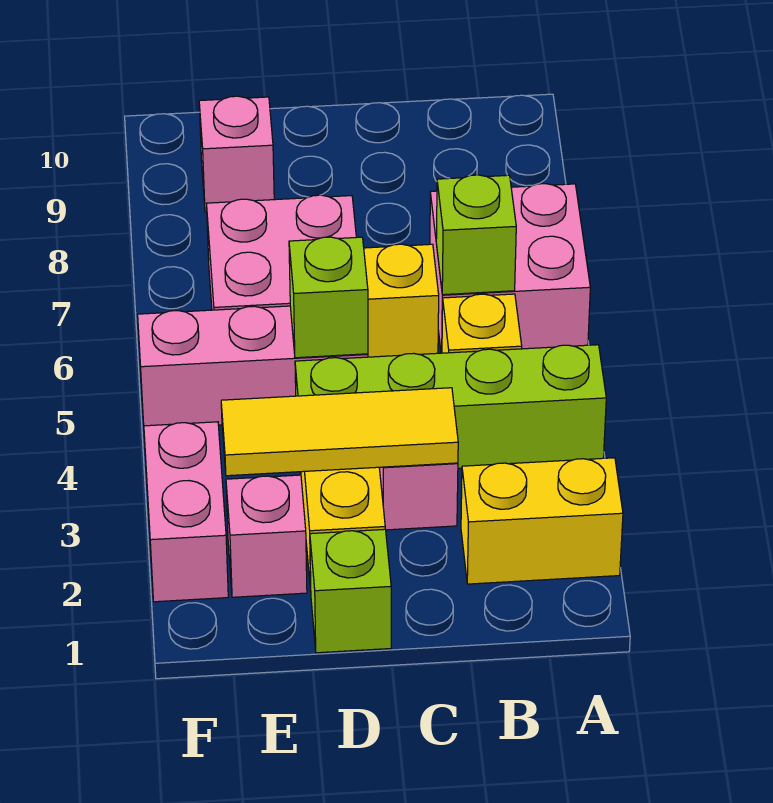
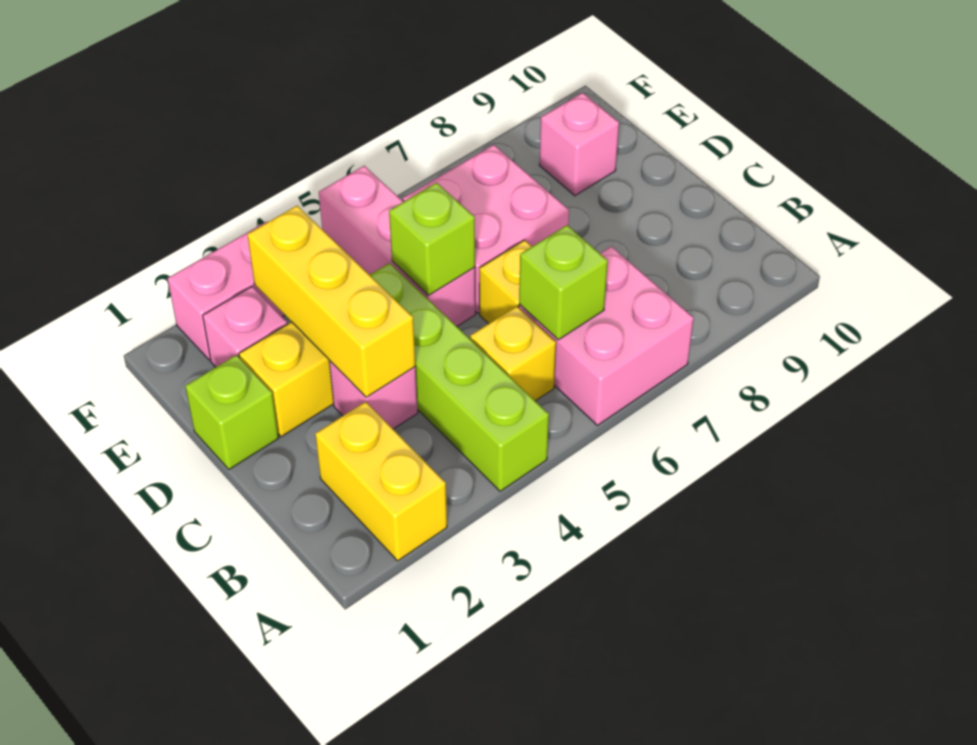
yellow 1x3 tile [221,388,458,476] -> yellow 1x3 brick [247,206,415,397]

